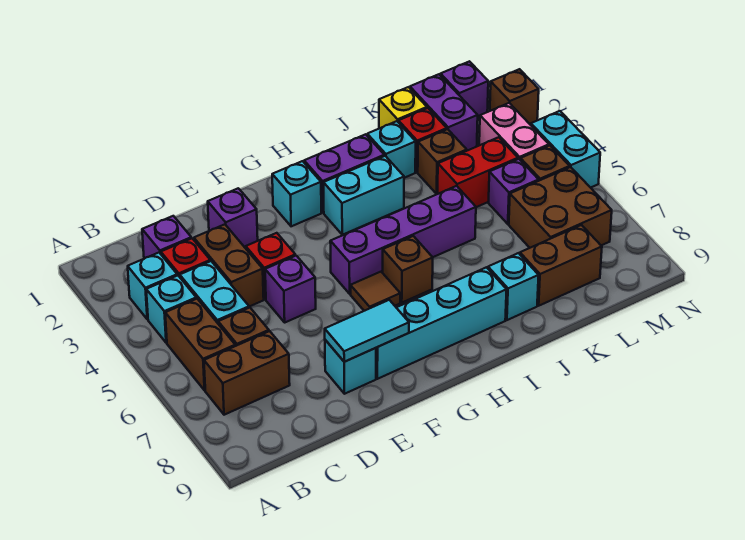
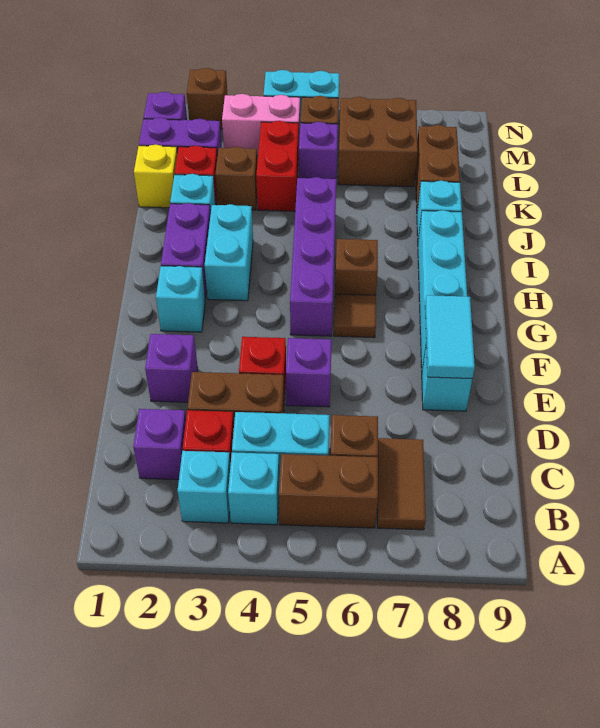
brown 1x2 brick [204,331,290,415] -> brown 1x2 tile [377,438,426,530]

